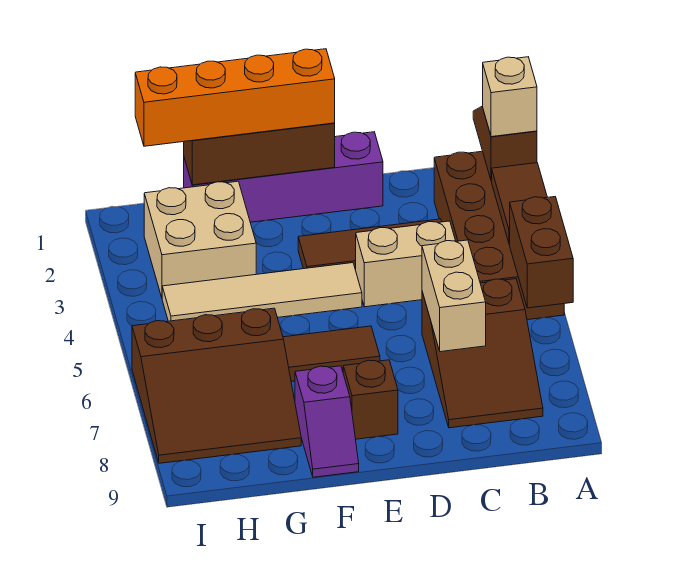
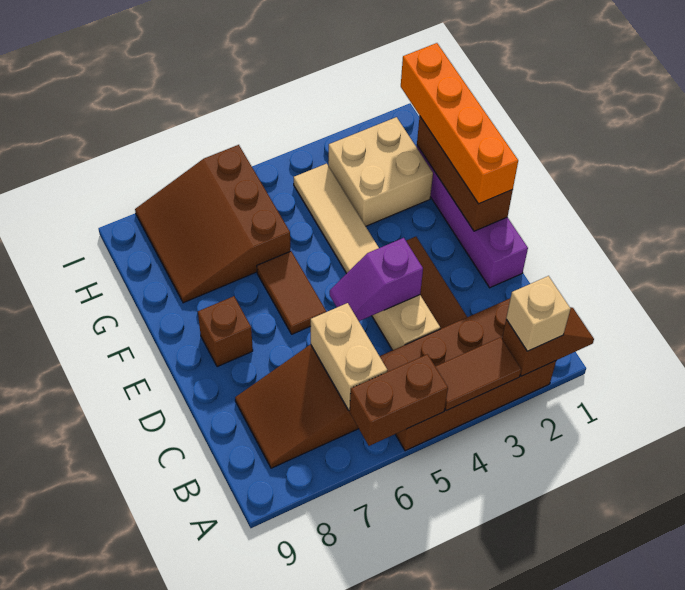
tan 1x2 brick [422,240,486,352] -> tan 1x2 brick turned to [311,303,387,410]
purple 1x2 slope [295,366,359,477] -> purple 1x2 slope moved to [330,238,423,321]

